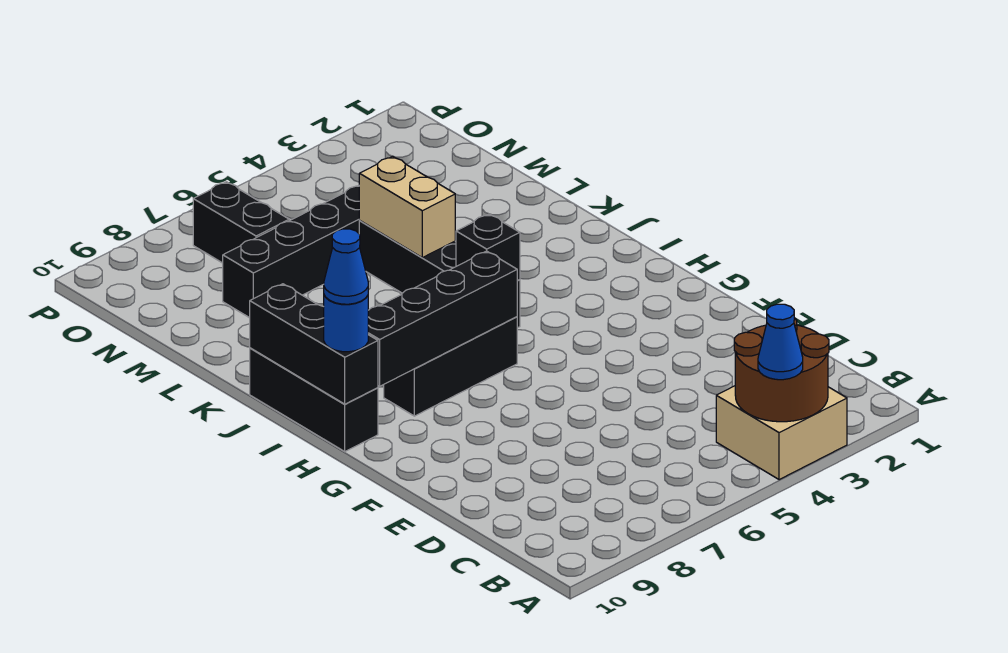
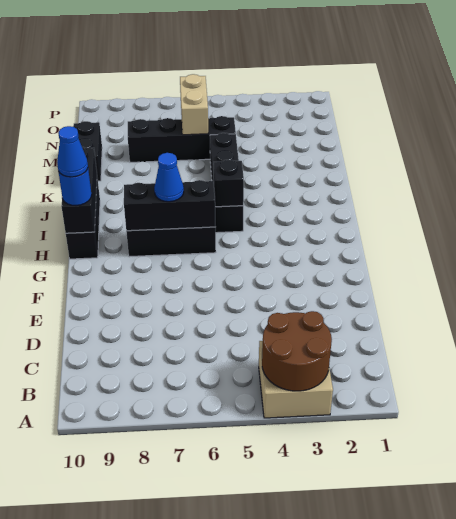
blue 1x1 cone [758,304,803,380] -> blue 1x1 cone moved to [154,153,184,202]
black 1x4 brick [368,251,517,386] -> black 1x3 brick [124,180,216,231]
tan 1x2 brick [359,156,455,258] -> tan 1x2 brick moved to [180,74,208,135]
black 1x2 brick [193,182,289,263] -> black 1x2 brick moved to [73,121,102,181]

